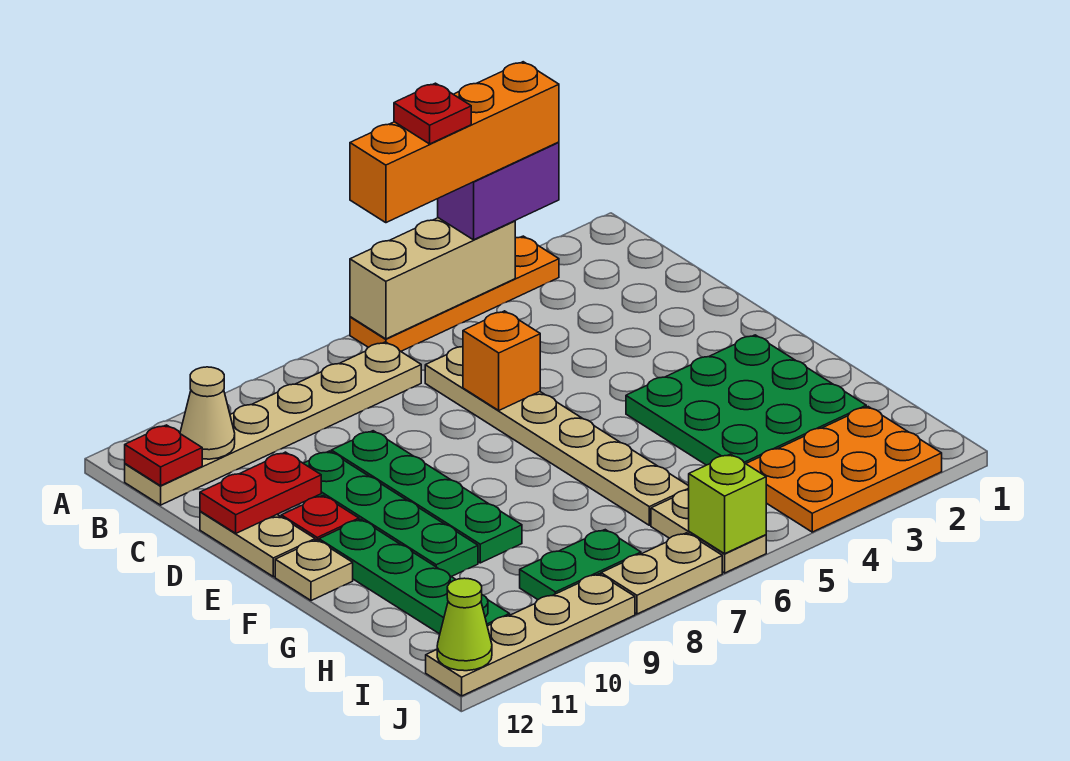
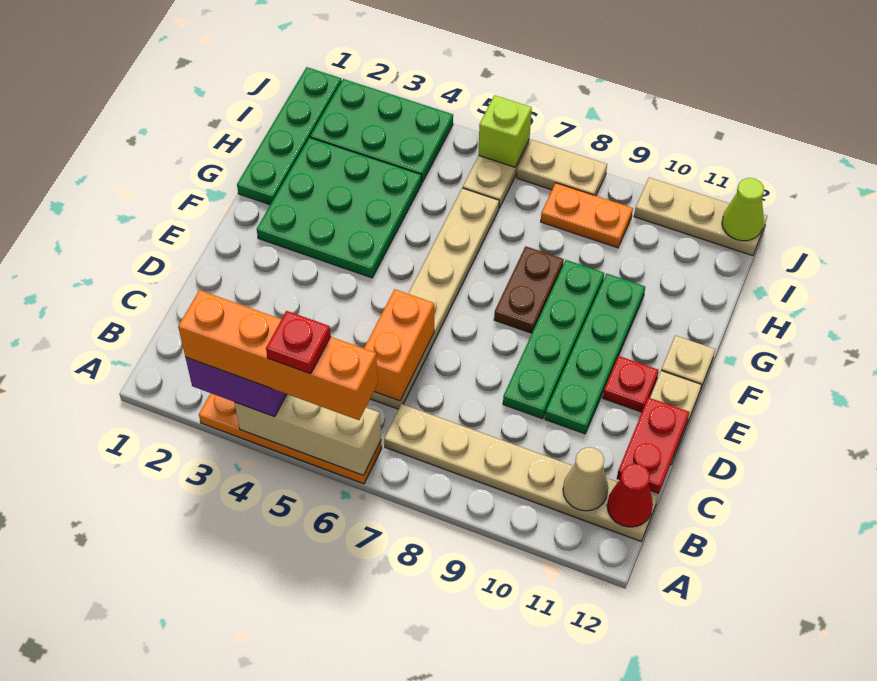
red 1x1 plate [125,425,202,486] -> red 1x1 cone [607,464,653,527]
orange 1x1 brick [463,311,540,410] -> orange 1x2 brick [364,289,434,401]
red 1x2 plate [200,452,321,533] -> red 1x2 plate turned to [617,397,689,494]
none -> brown 1x2 plate [494,246,564,333]
green 1x4 plate [319,519,510,634] -> green 1x4 plate moved to [237,67,342,205]
orange 2x3 plate [746,407,942,532] -> green 2x3 plate [310,79,453,182]
green 1x2 plate [520,530,641,599] -> orange 1x2 plate [541,183,633,248]
tan 1x4 plate [426,574,635,696] -> tan 1x3 plate [634,178,767,256]

